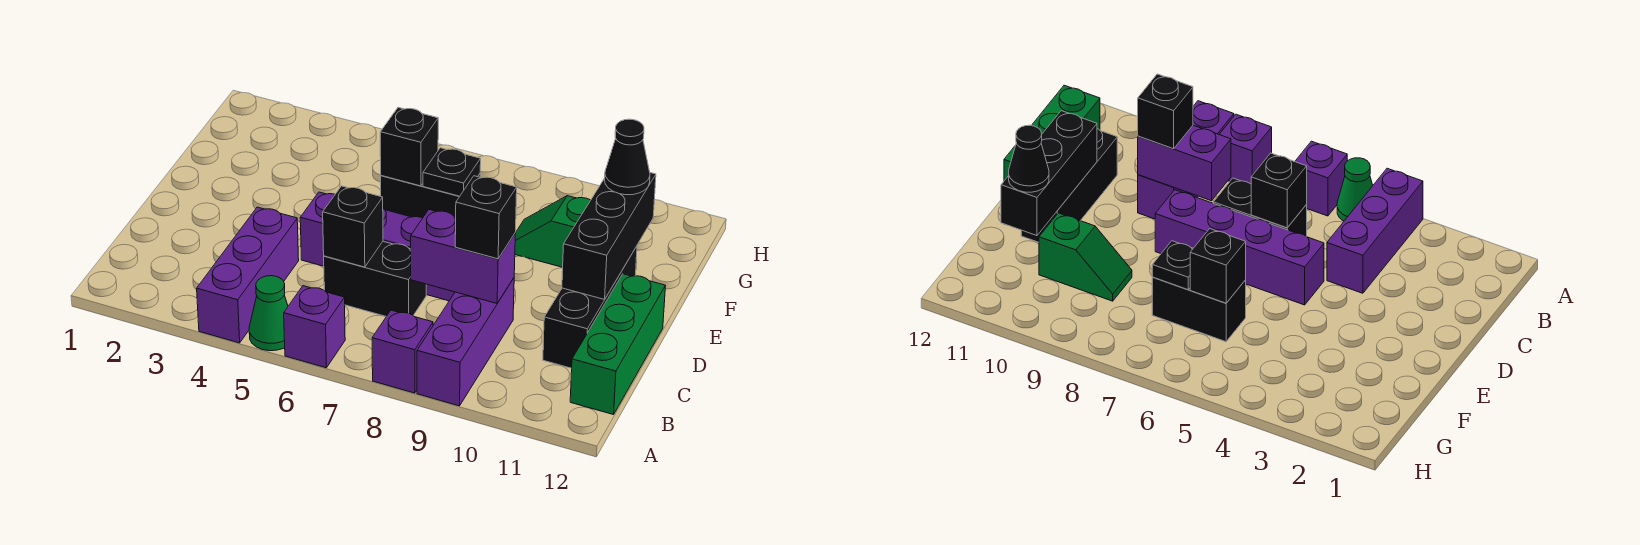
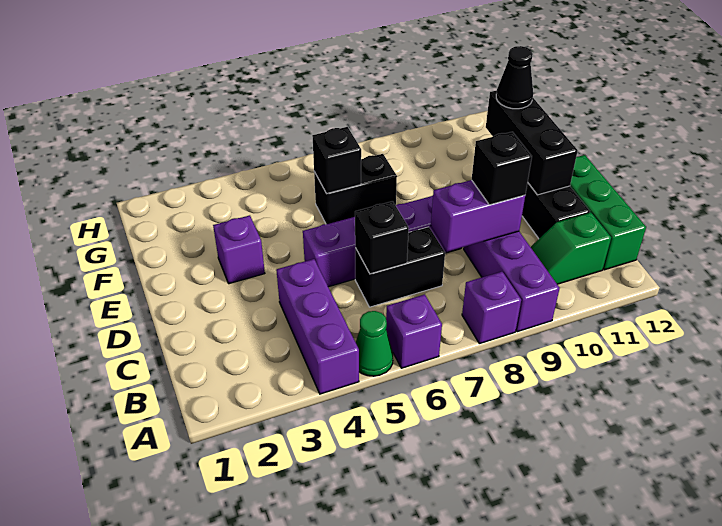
none -> purple 1x1 brick [213,215,265,284]
black 1x1 plate [423,148,481,196] -> none
green 1x2 slope [515,196,591,267] -> green 1x2 slope moved to [531,213,611,284]

